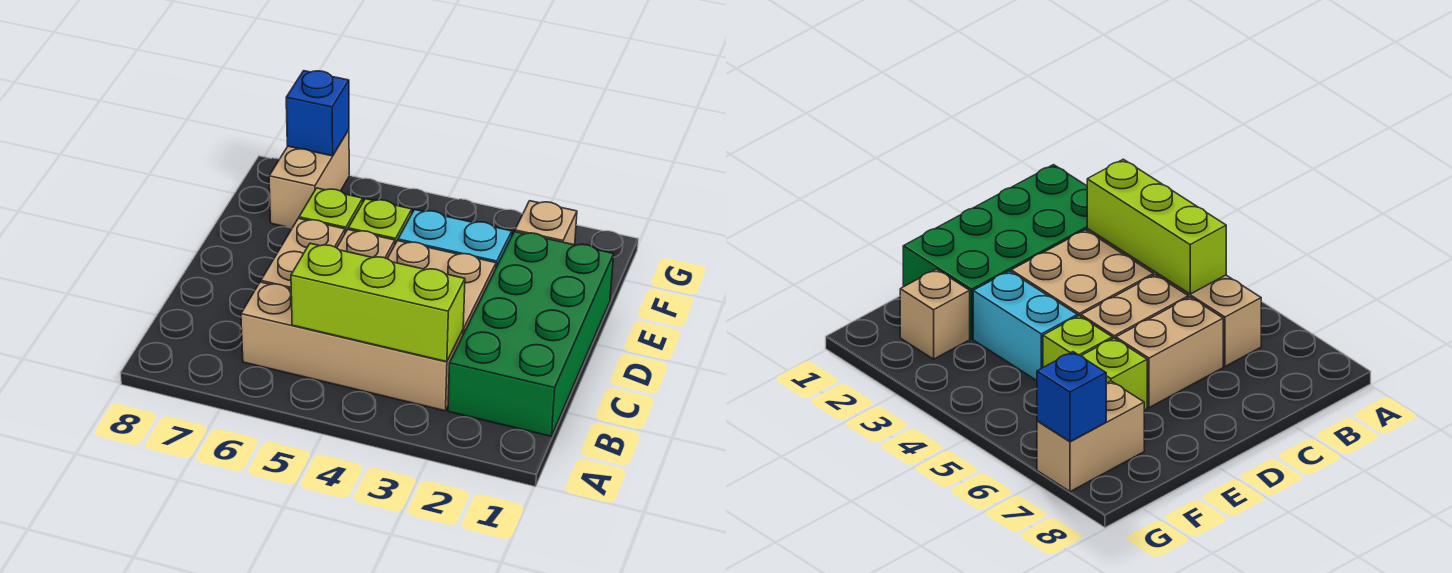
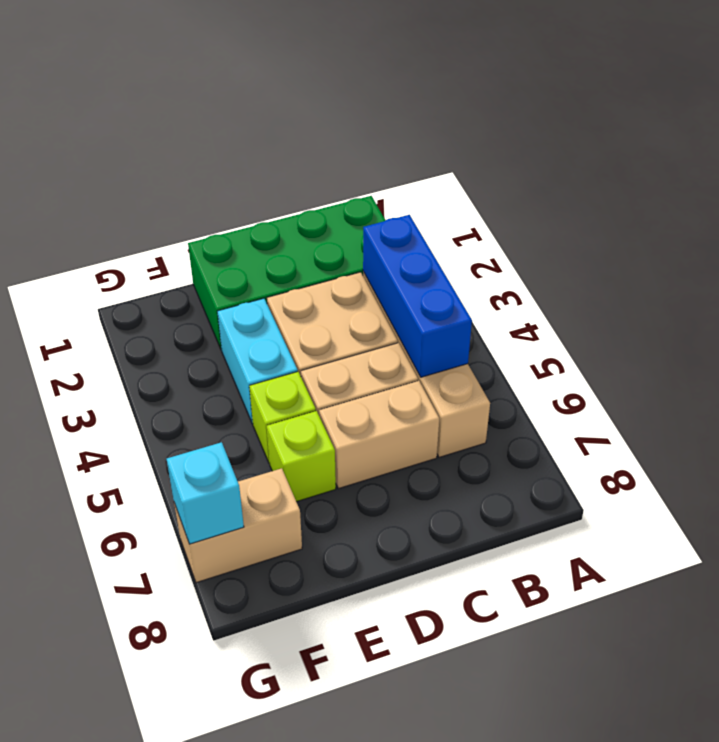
lime 1x3 brick [291,243,465,362] -> blue 1x3 brick [363,215,472,377]
tan 1x1 brick [515,201,577,245] -> none
blue 1x1 brick [286,71,349,156] -> cyan 1x1 brick [167,442,244,544]

